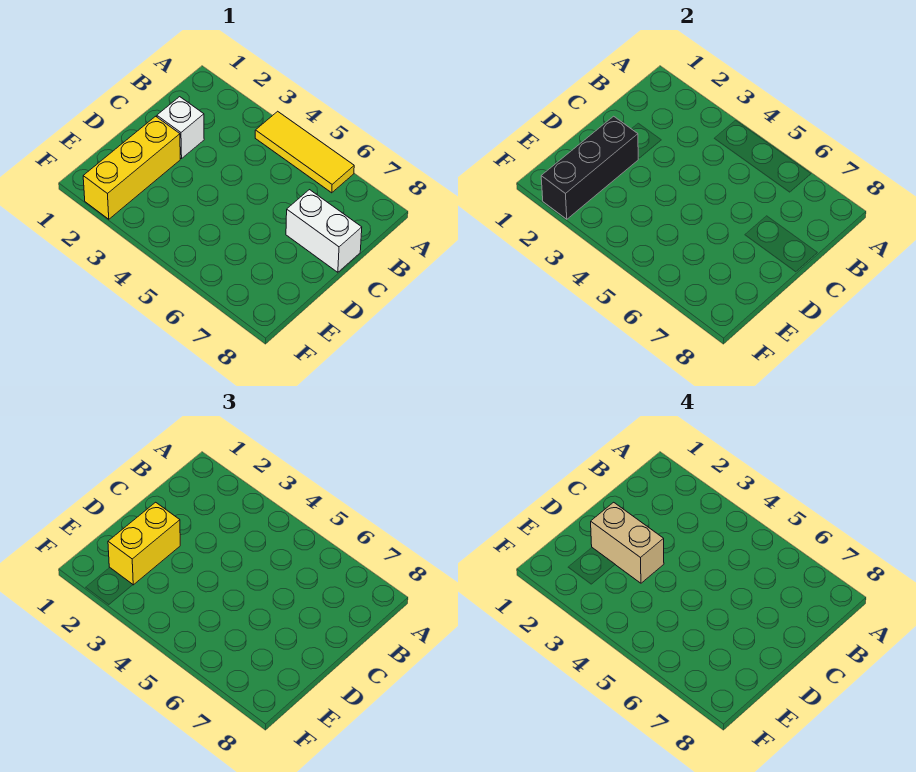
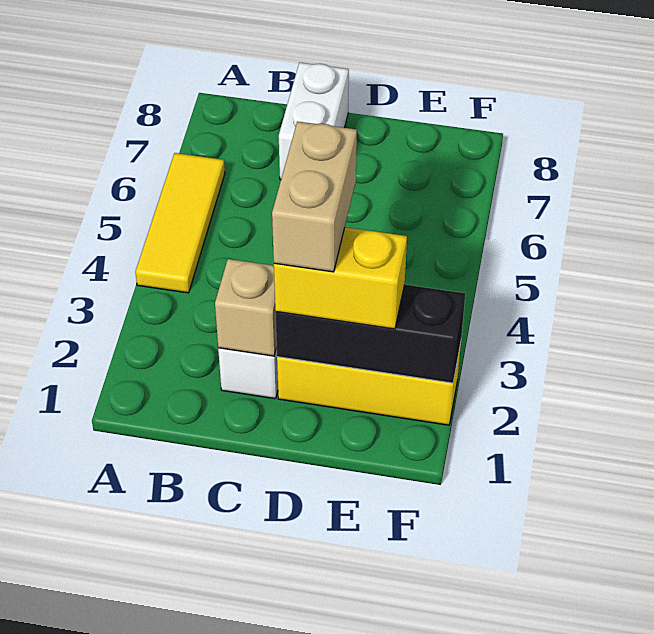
none -> tan 1x1 brick [215,259,277,356]

